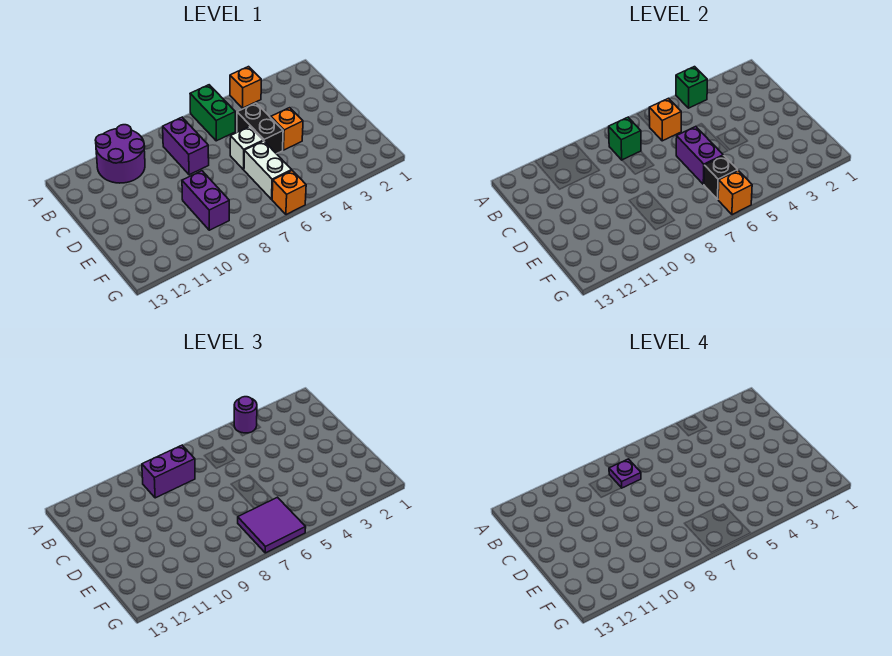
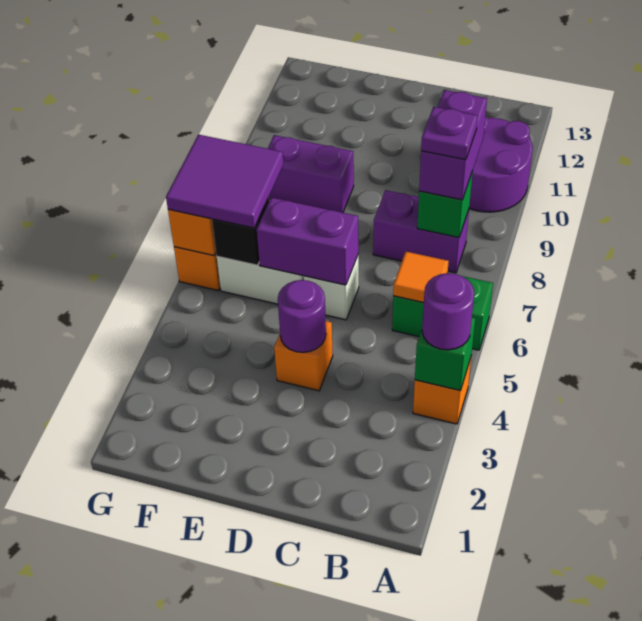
orange 1x1 brick [649,98,681,141] -> orange 1x1 tile [393,252,449,303]
black 1x2 brick [237,103,283,154] -> none
none -> purple 1x1 round brick [278,280,326,352]

